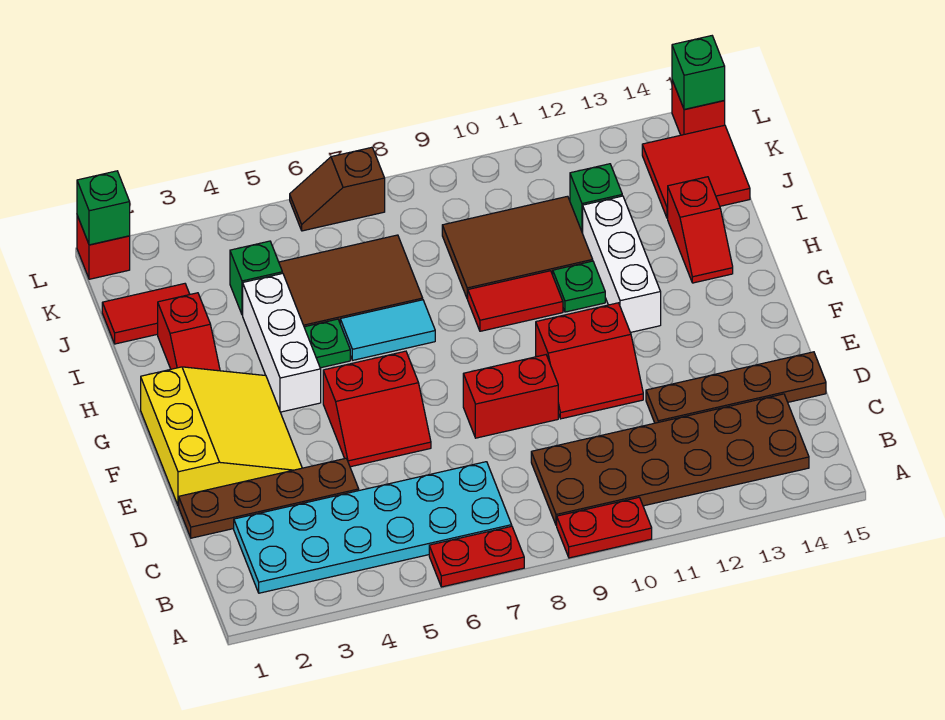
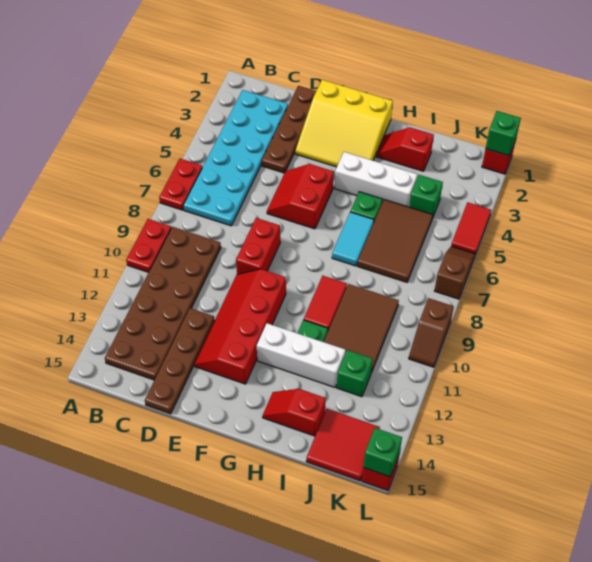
red 2x2 slope [536,303,643,419] -> red 2x4 slope [194,269,286,384]
red 1x2 tile [102,284,190,344] -> red 1x2 tile moved to [451,202,491,255]
none -> brown 1x2 slope [409,298,454,367]

